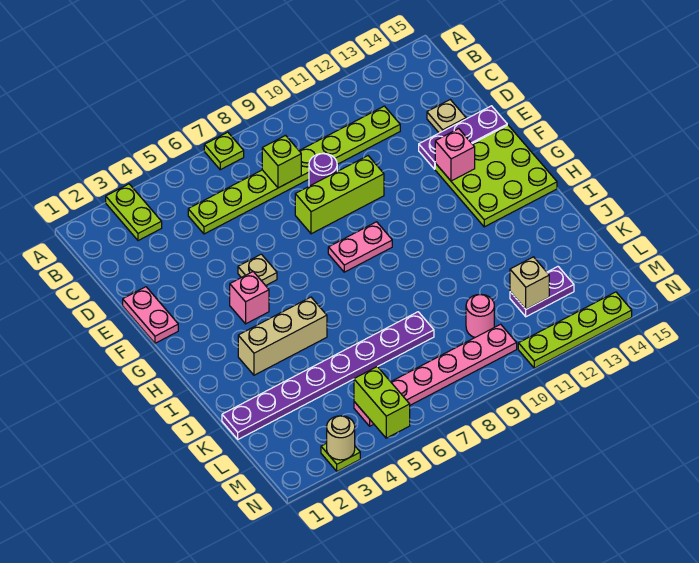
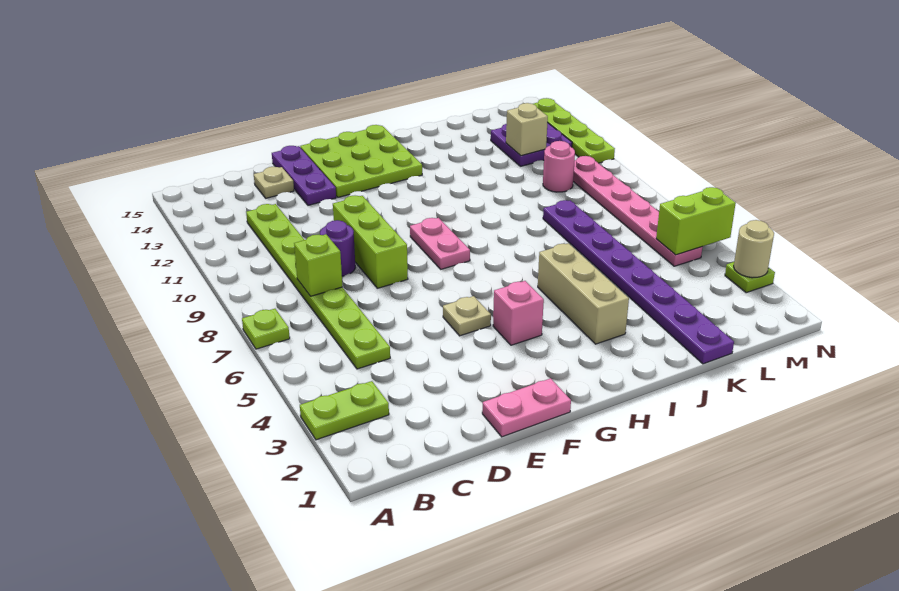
pink 1x1 brick [435,129,475,181] -> none
purple 1x2 plate [510,267,574,317] -> purple 2x2 plate [491,122,572,166]

